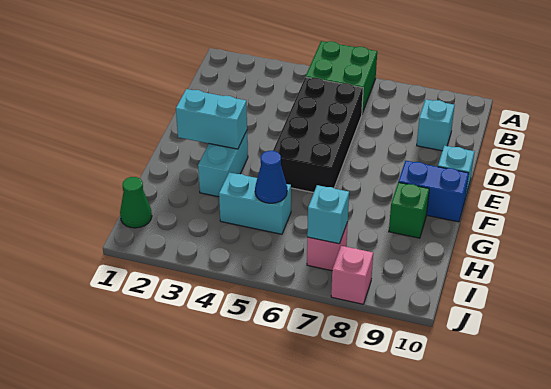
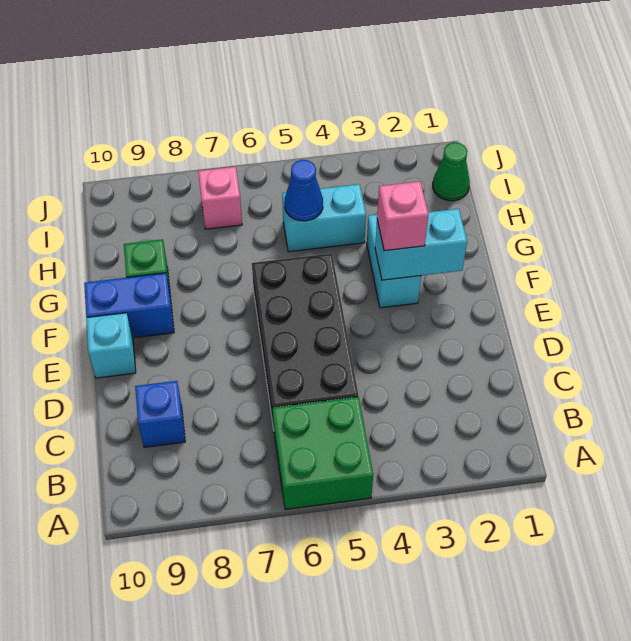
cyan 1x1 brick [417,99,455,151] -> blue 1x1 brick [135,381,185,447]
cyan 1x1 brick [307,185,349,244] -> none
pink 1x1 brick [331,246,373,304] -> pink 1x1 brick moved to [377,181,428,251]

